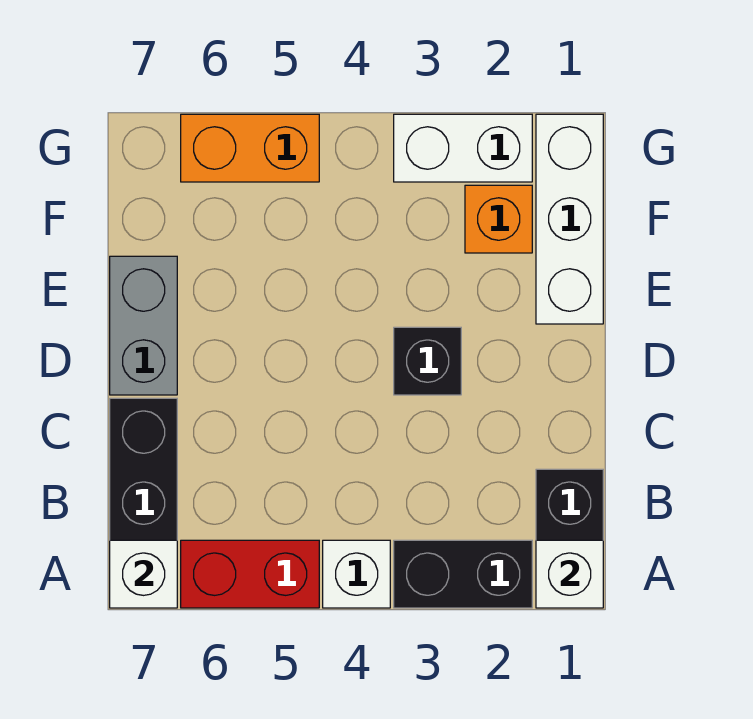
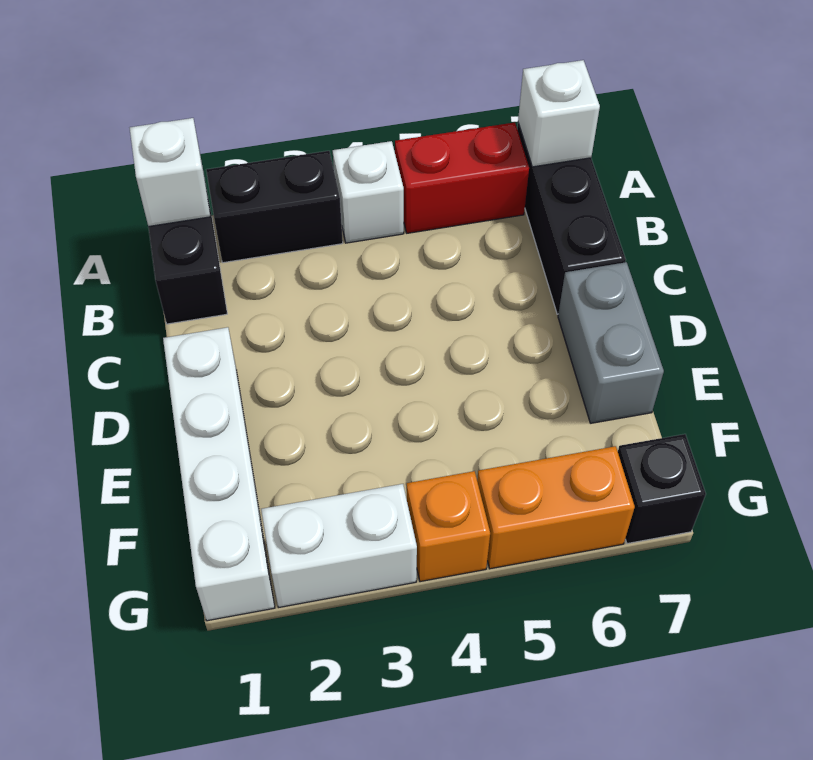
black 1x1 brick [394,327,461,395] -> black 1x1 brick moved to [618,434,706,544]
white 1x3 brick [536,114,603,324] -> white 1x4 brick [163,327,275,621]
orange 1x1 brick [465,185,532,253] -> orange 1x1 brick moved to [407,471,490,582]

